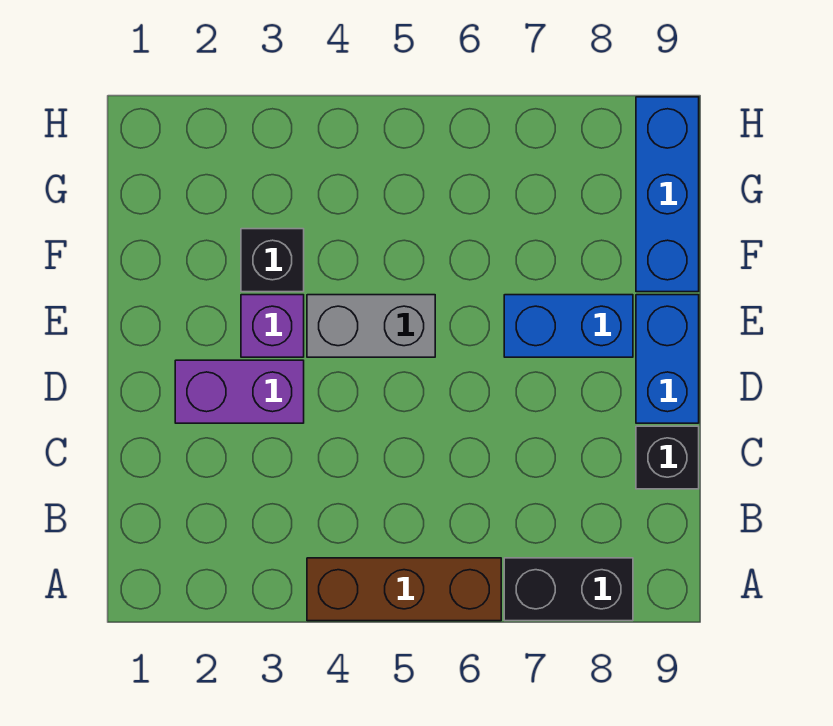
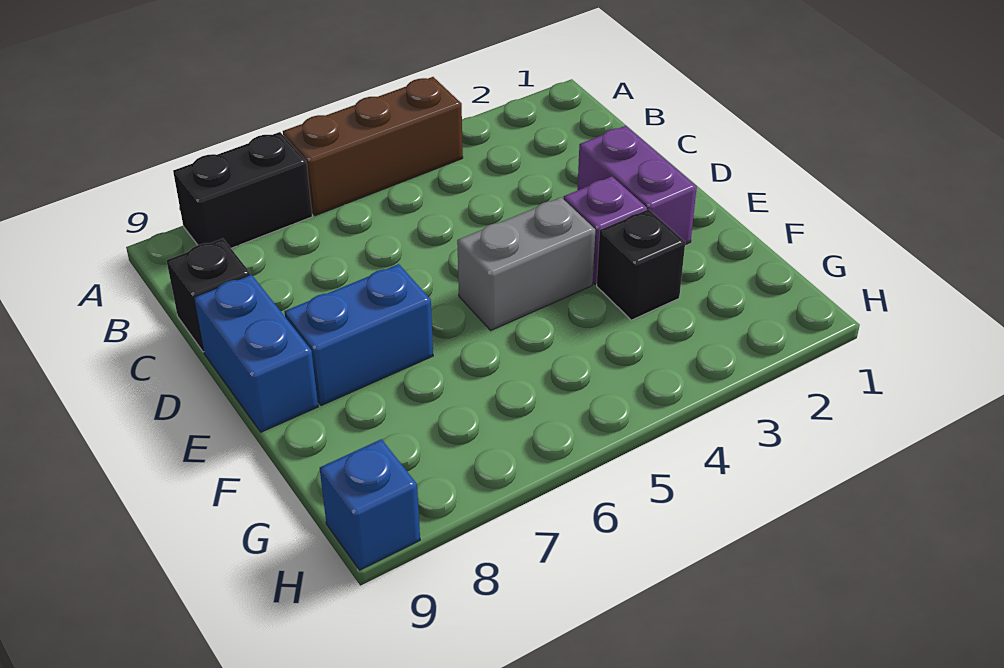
purple 1x2 brick [175,360,304,423] -> purple 1x2 brick turned to [577,126,697,245]
blue 1x3 brick [636,97,699,292] -> blue 1x1 brick [320,439,420,570]

